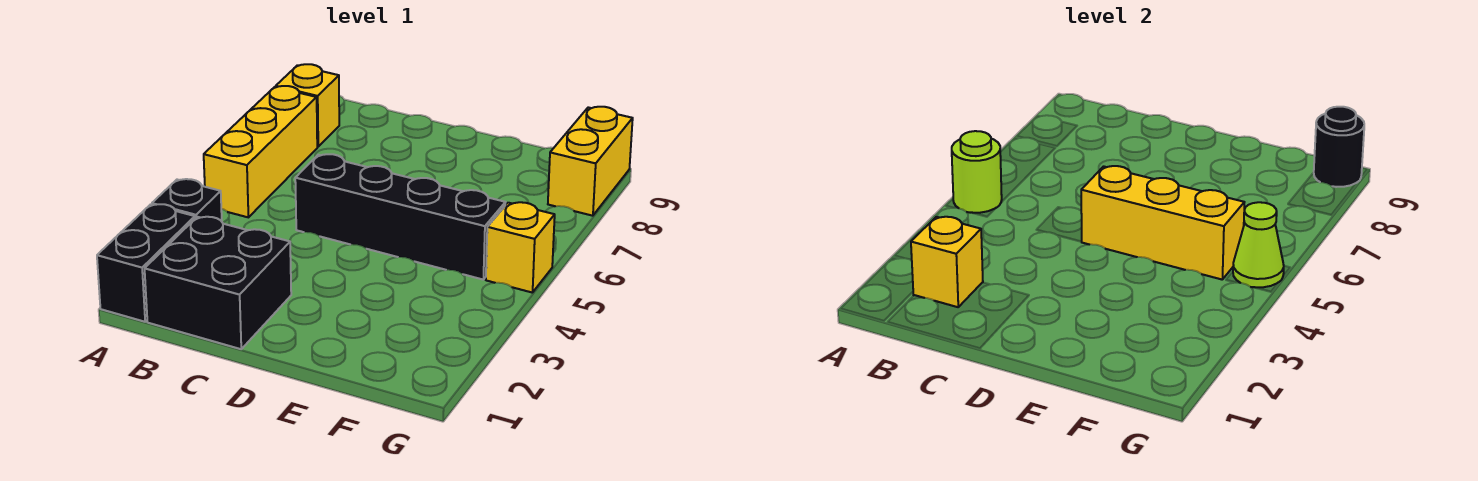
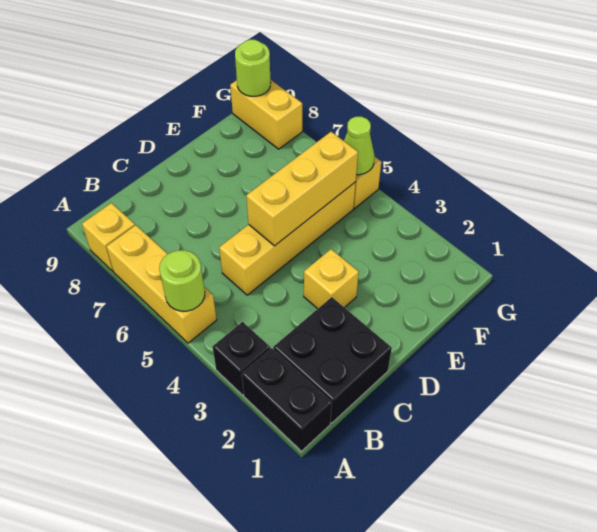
yellow 1x1 brick [911,217,983,307] -> yellow 1x1 brick moved to [304,249,359,309]
black 1x4 brick [295,154,505,279] -> yellow 1x4 brick [219,182,356,295]
black 1x1 round brick [1314,107,1364,187] -> lime 1x1 round brick [235,40,271,96]

